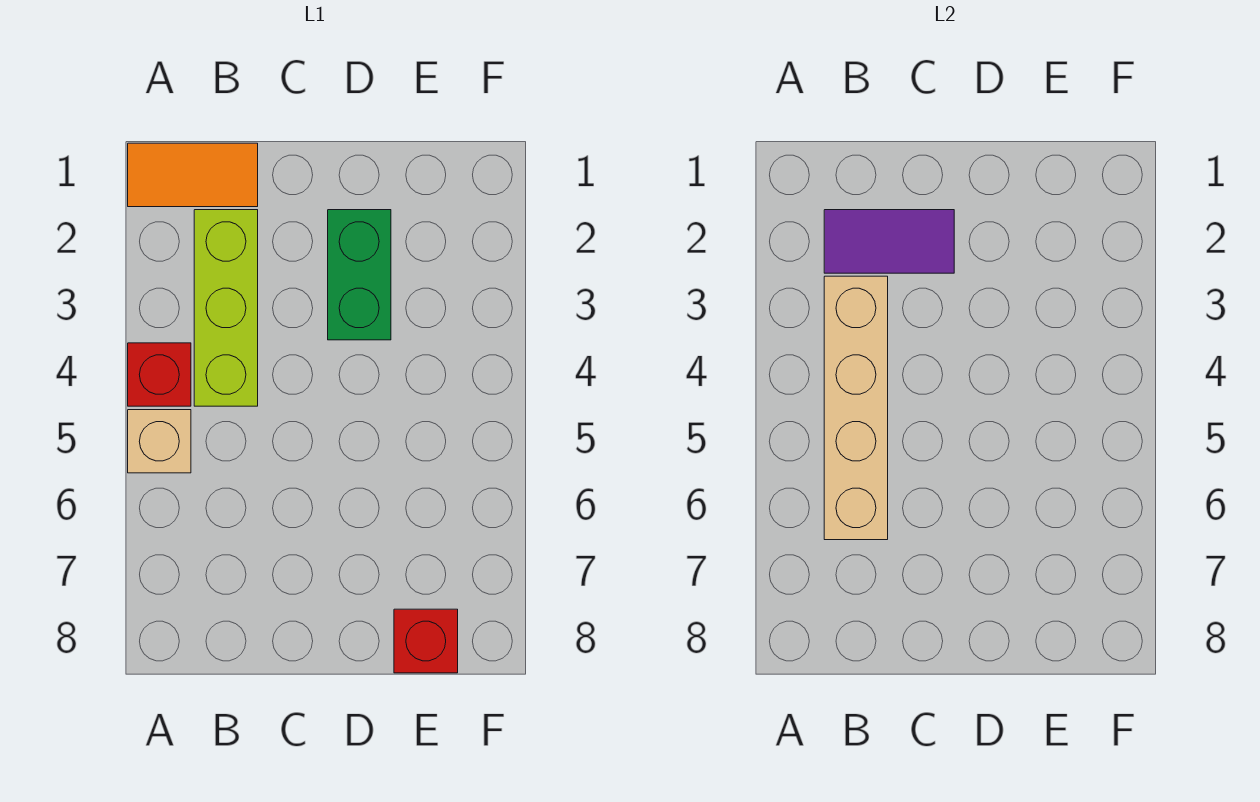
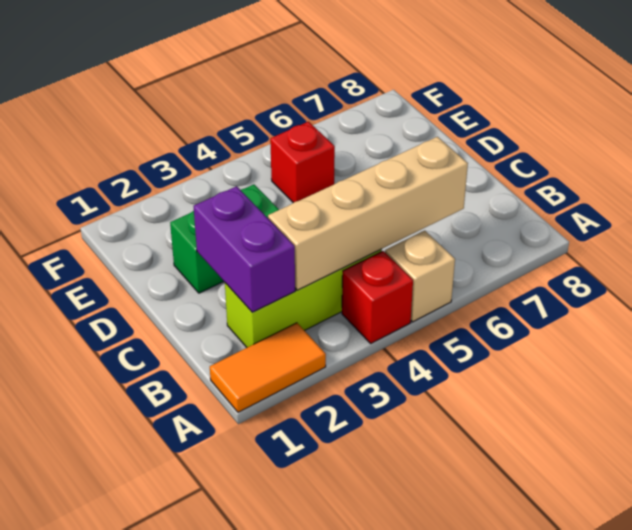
orange 1x2 tile [128,143,258,207] -> orange 1x2 tile turned to [210,323,326,412]
purple 1x2 tile [824,210,954,273] -> purple 1x2 brick [194,186,295,312]
red 1x1 brick [394,609,458,673] -> red 1x1 brick moved to [270,122,335,203]

